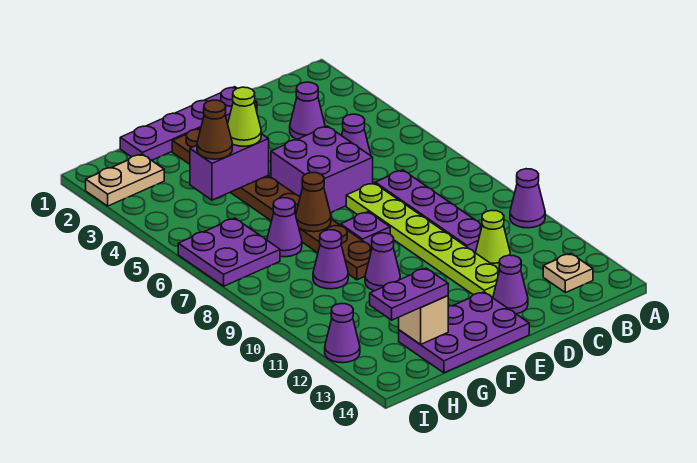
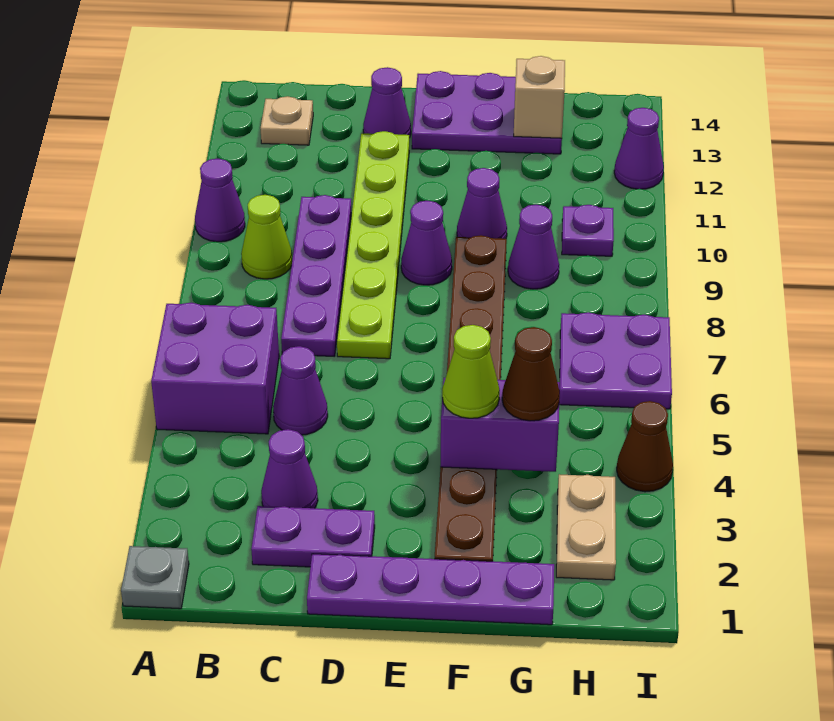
none -> grey 1x1 plate [121,546,189,609]
lime 1x1 cone [476,210,510,269] -> lime 1x1 cone moved to [241,195,292,279]
purple 2x2 brick [271,126,373,213] -> purple 2x2 brick moved to [151,303,279,434]
purple 1x1 plate [341,212,390,247] -> purple 1x1 plate moved to [562,205,614,256]
brown 1x1 cone [296,173,331,232] -> brown 1x1 cone moved to [617,401,673,492]
purple 1x1 cone [267,198,302,257] -> purple 1x1 cone moved to [401,201,452,285]
purple 1x2 plate [370,268,448,320] -> purple 1x2 plate moved to [251,506,375,567]
tan 1x2 plate [86,154,164,206] -> tan 1x2 plate turned to [556,474,616,580]

